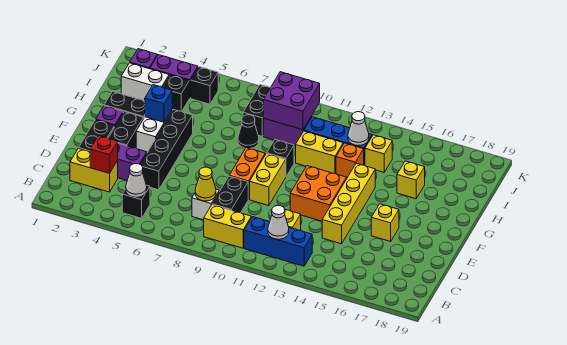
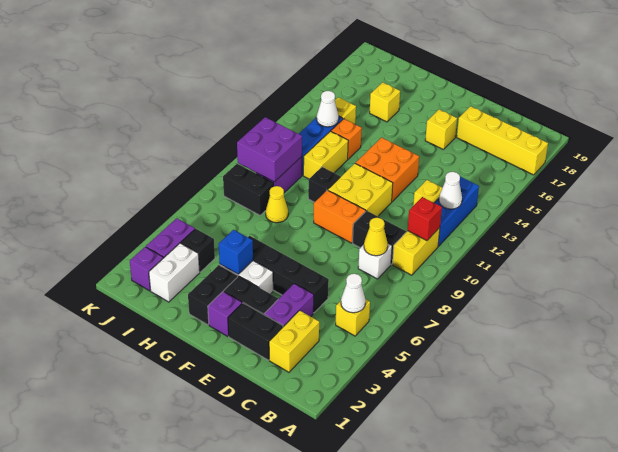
black 1x1 brick [122,185,150,218] -> yellow 1x1 brick [336,299,370,336]
red 1x1 brick [90,136,118,173] -> red 1x1 brick moved to [408,197,442,241]
yellow 1x4 brick [322,163,375,244] -> yellow 1x4 brick moved to [457,106,548,175]
yellow 1x2 brick [250,154,286,206] -> yellow 2x2 brick [328,164,393,216]
black 1x1 cone [238,115,259,149] -> yellow 1x1 cone [266,186,288,223]
black 1x1 brick [191,67,218,104] -> none

